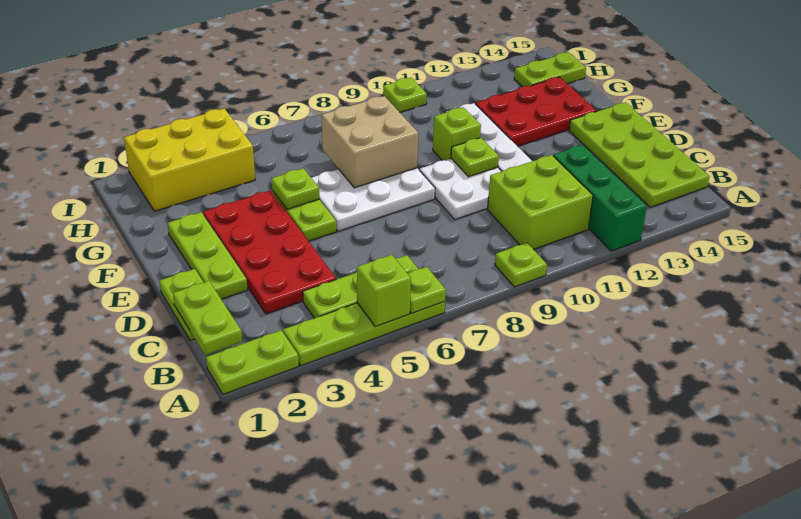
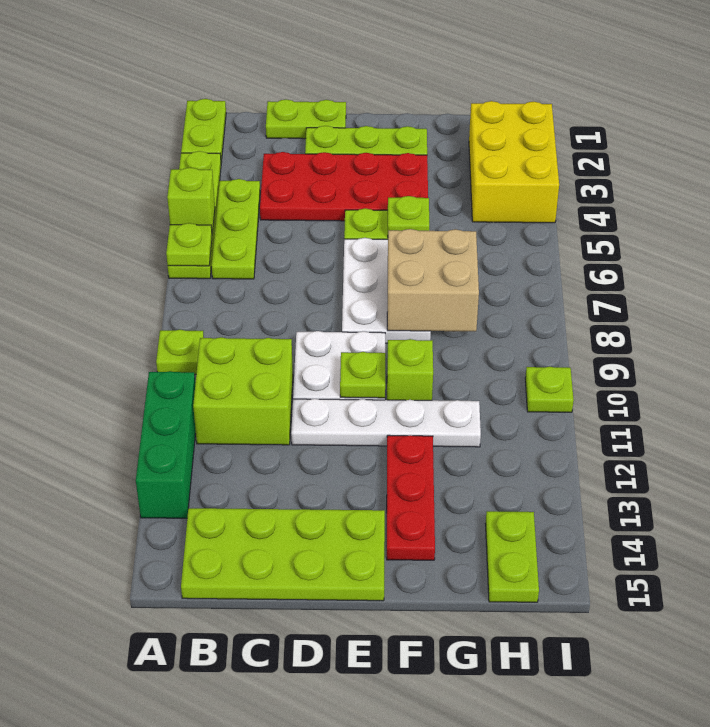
green 1x3 brick [553,145,647,251] -> green 1x3 brick turned to [136,371,196,518]
lime 1x2 plate [173,281,242,355] -> none
red 2x3 plate [475,77,597,146] -> red 1x3 plate [387,435,435,560]

